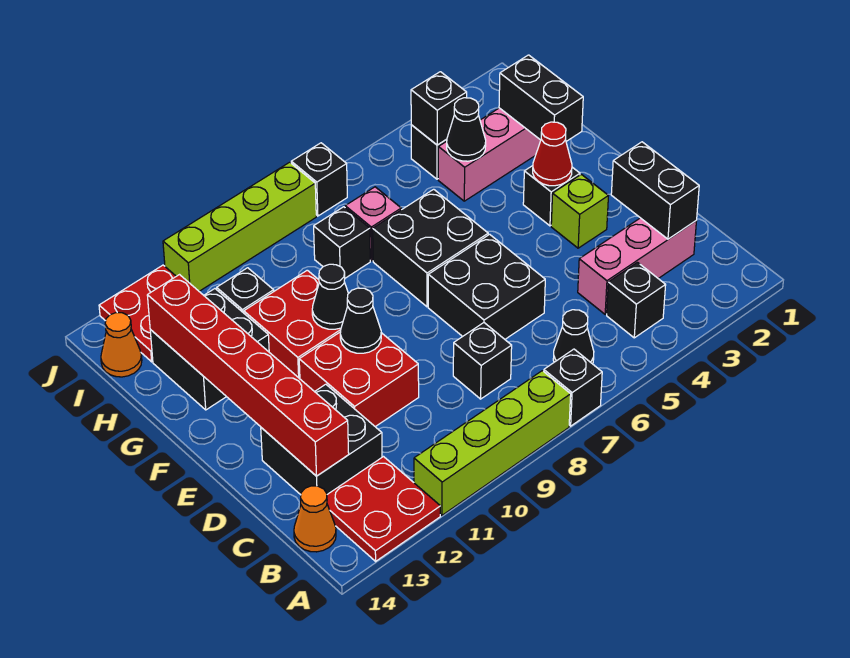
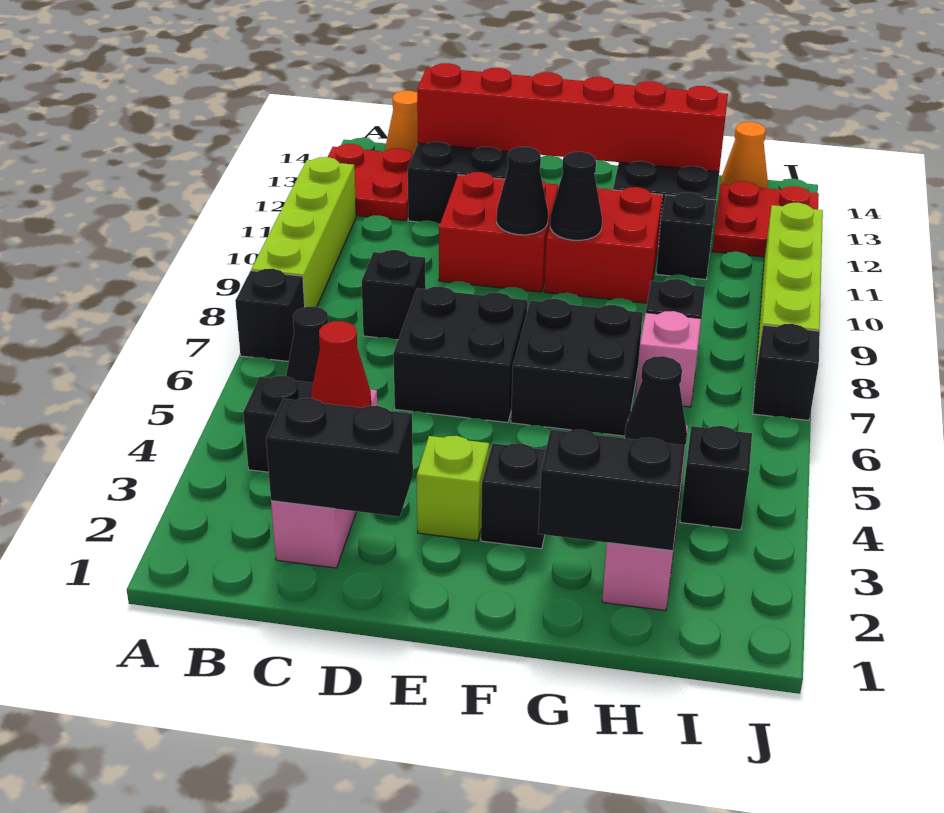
red 1x1 cone [533,122,572,186] -> red 1x1 cone moved to [311,321,371,408]
black 1x1 brick [411,72,467,145] -> none

